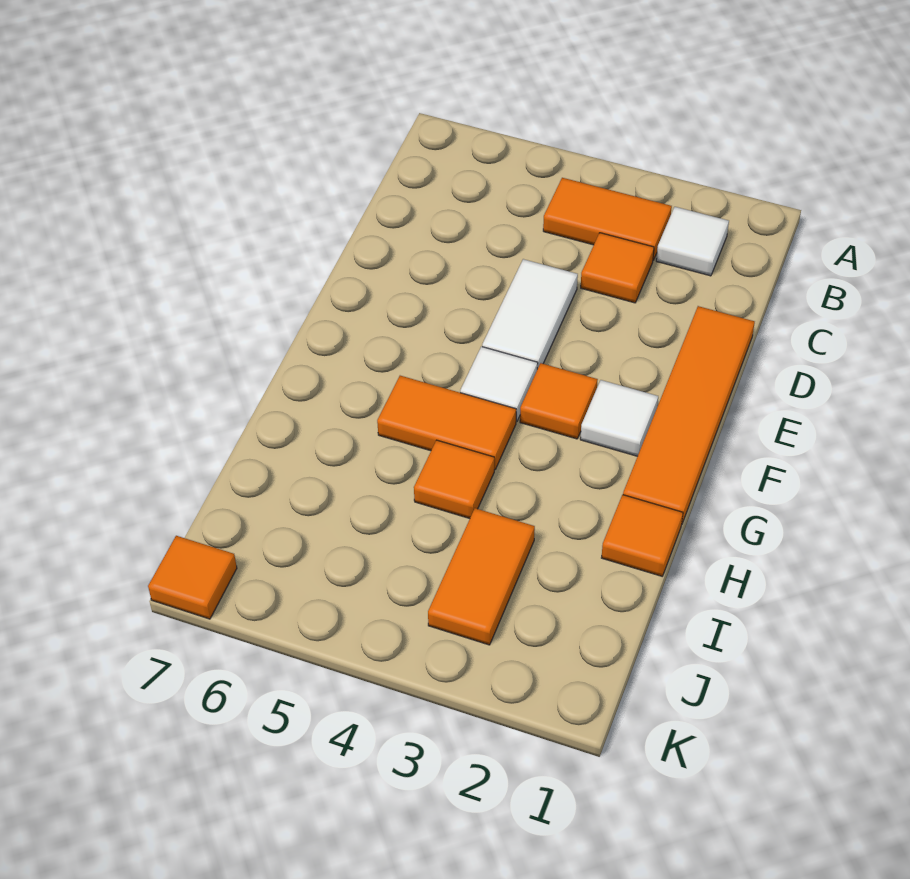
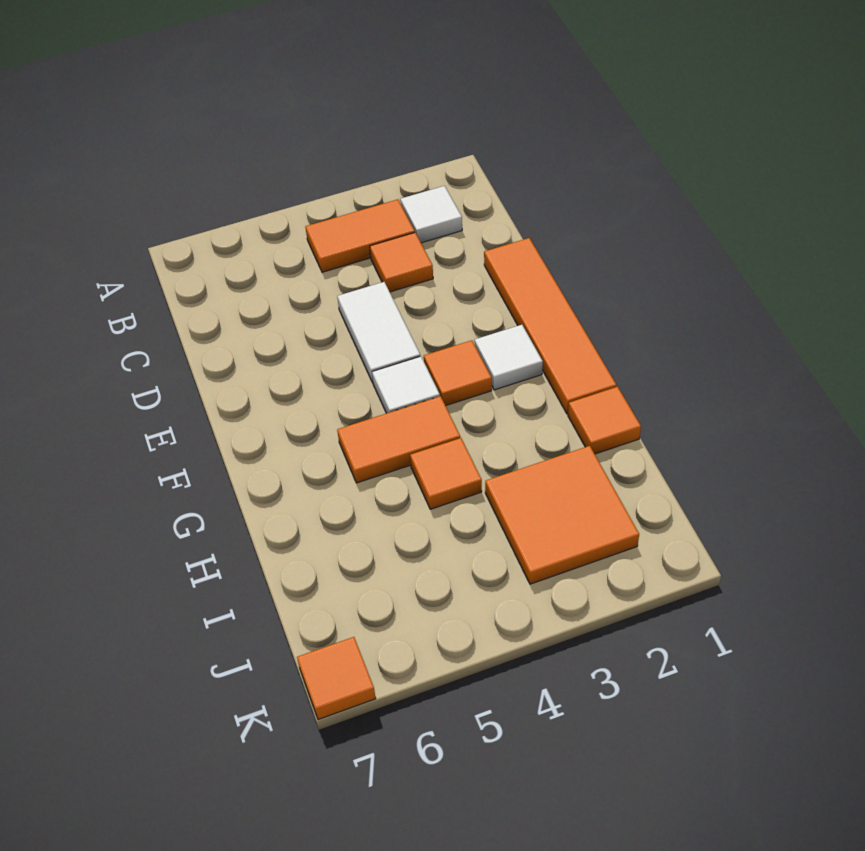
orange 1x2 tile [428,508,535,645] -> orange 2x2 tile [485,446,639,584]

